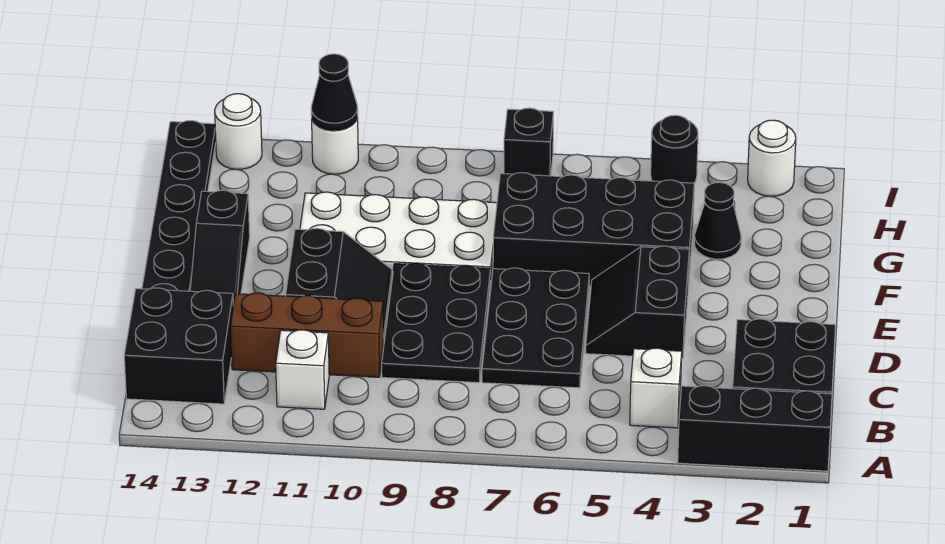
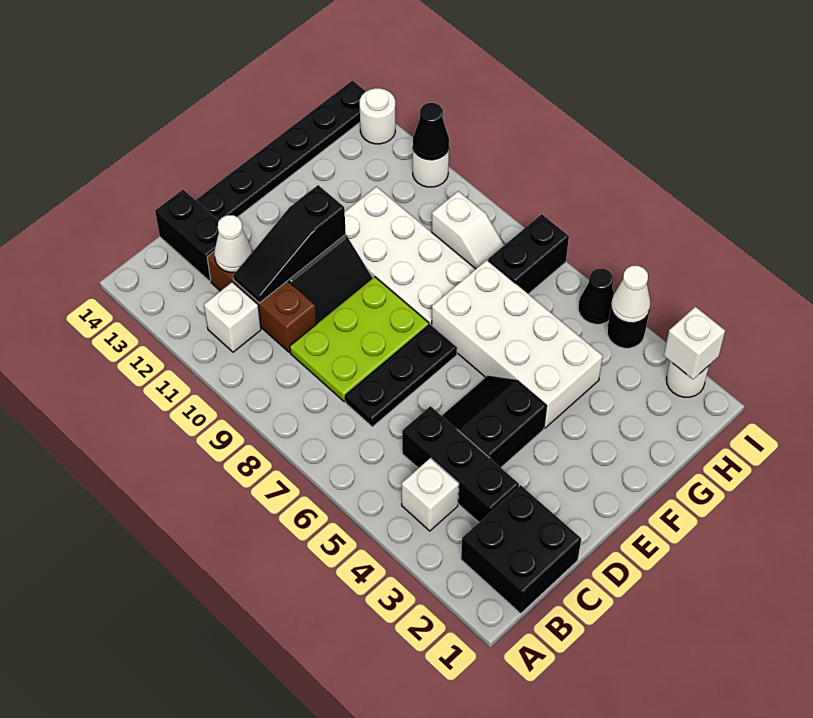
black 1x3 brick [678,386,832,471] -> black 1x3 brick moved to [402,406,519,522]
black 2x2 brick [124,288,233,404] -> black 1x2 brick [155,190,219,281]
black 2x3 plate [482,268,589,388] -> black 1x3 plate [345,324,457,427]
black 2x3 plate [382,263,491,383] -> lime 2x3 plate [290,277,429,402]
none -> white 1x1 cone [214,215,252,272]
black 1x3 slope [190,190,250,306] -> black 1x3 slope moved to [233,185,346,303]
black 2x4 brick [493,173,694,287] -> white 2x4 brick [432,260,603,428]
black 1x1 cone [694,182,741,259] -> black 1x1 cone moved to [578,269,614,324]
none -> white 1x2 slope [432,191,504,269]
none -> white 1x1 brick [664,307,725,379]
none -> white 1x1 cone [611,266,650,323]
black 1x1 brick [504,108,553,176] -> black 1x2 brick [488,214,569,294]

